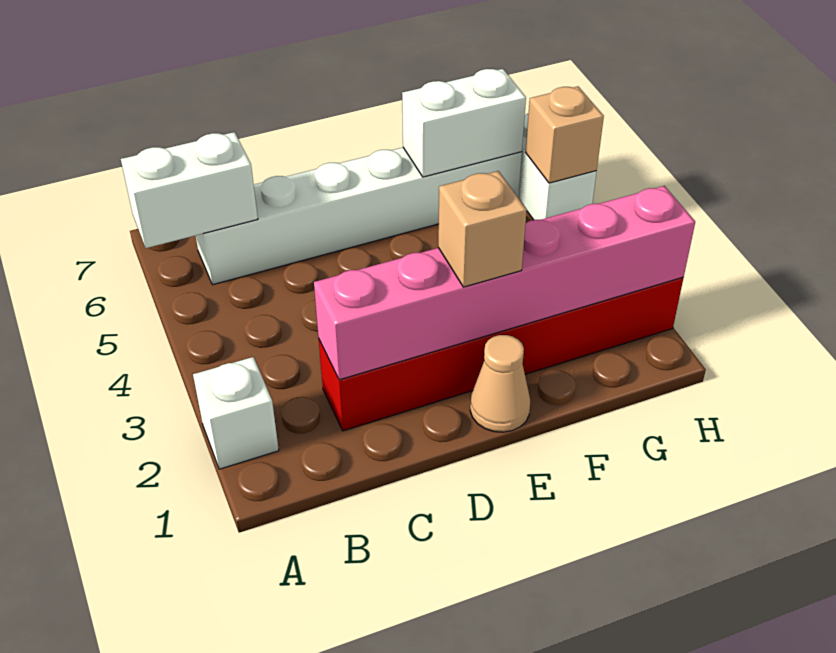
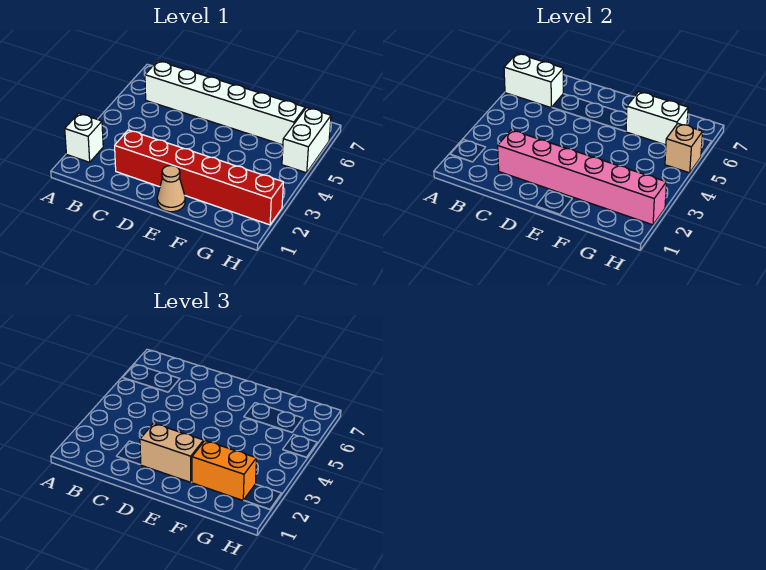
tan 1x1 brick [438,171,527,287] -> tan 1x2 brick [140,423,204,482]
none -> orange 1x2 brick [192,441,256,500]

